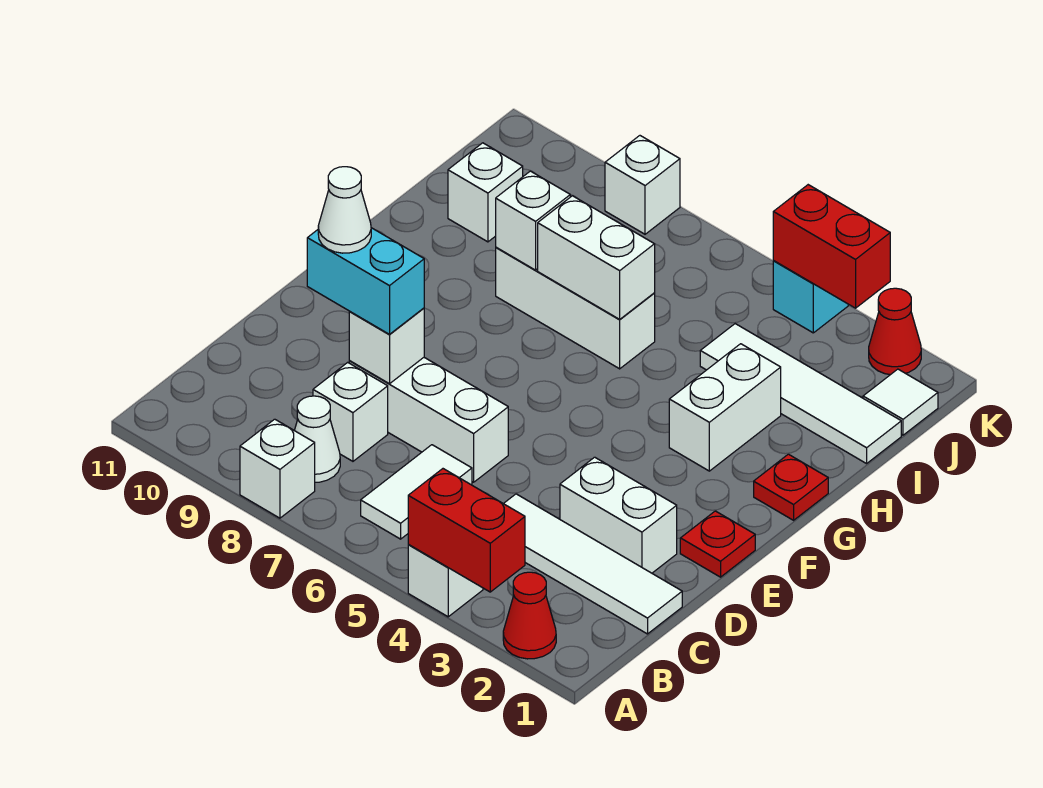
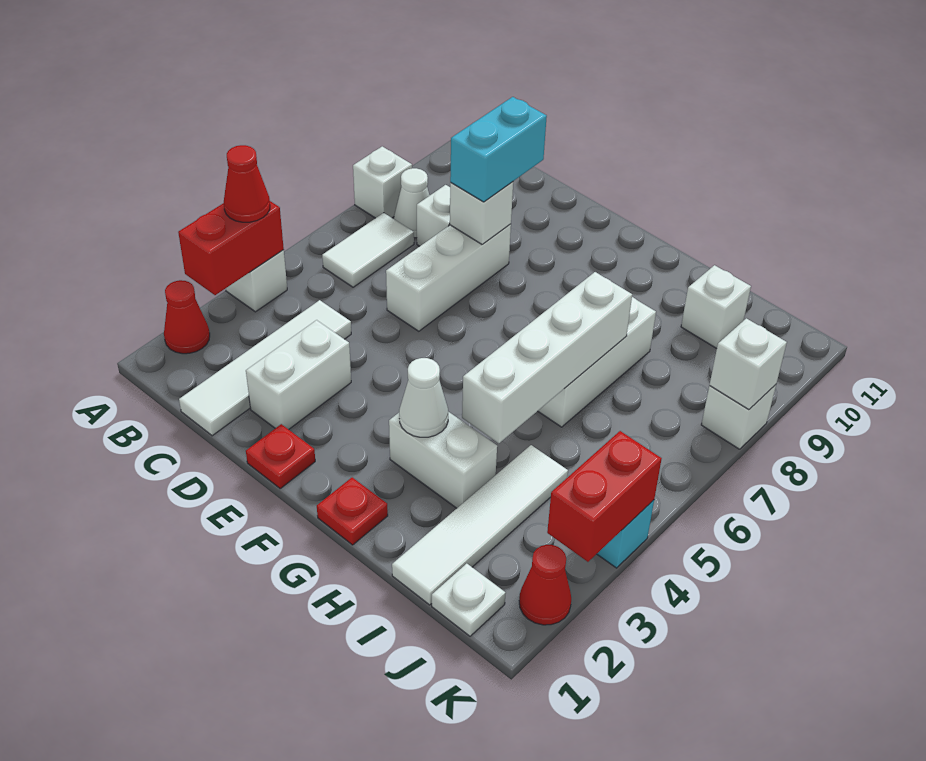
none -> red 1x1 cone [224,145,270,222]
white 1x2 tile [361,445,472,539] -> white 1x2 tile turned to [322,213,414,287]
white 1x1 cone [318,167,371,253] -> white 1x1 cone moved to [399,358,448,437]
white 1x2 brick [538,196,655,320] -> white 1x4 brick [462,272,632,443]
white 1x1 brick [496,171,570,270] -> white 1x1 brick moved to [710,318,787,410]
white 1x1 tile [863,369,938,435] -> white 1x1 plate [432,564,506,636]

